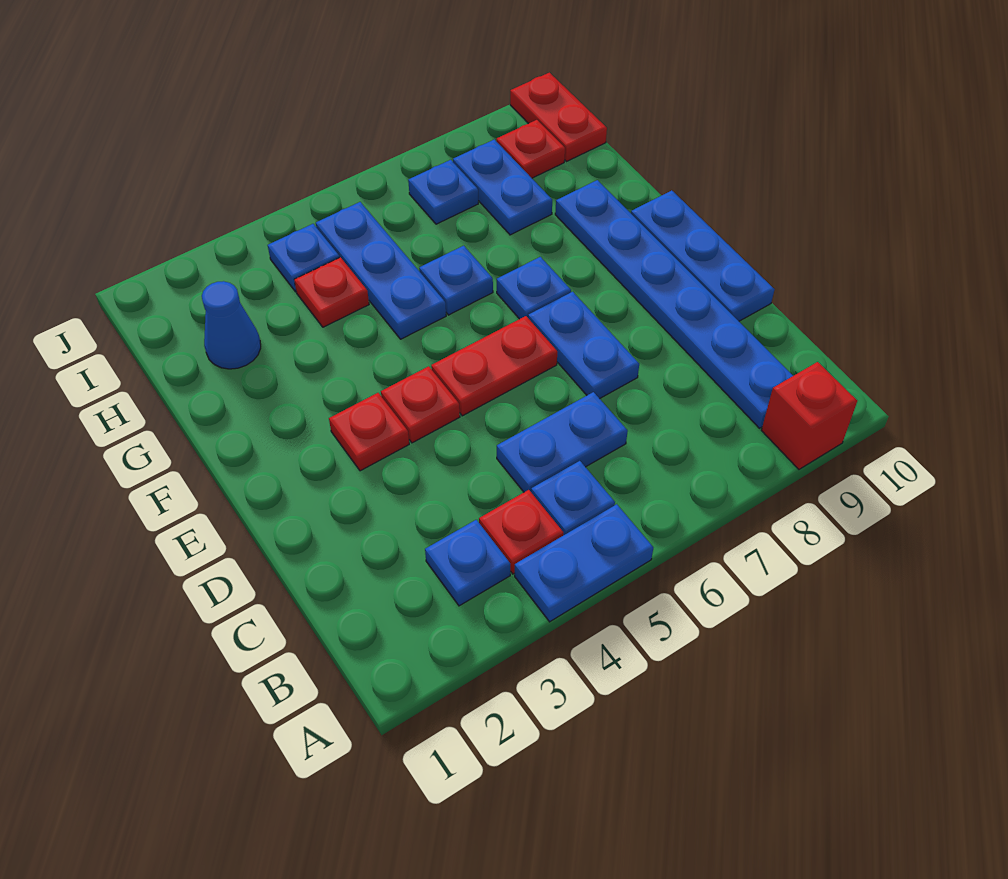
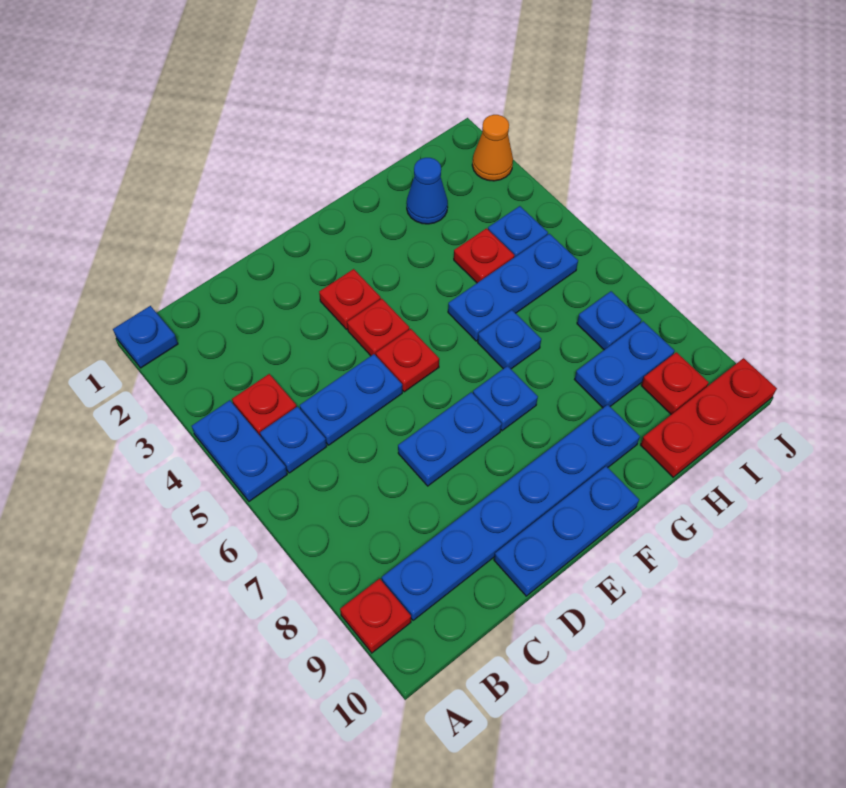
red 1x1 brick [761,362,857,469] -> red 1x1 plate [340,579,411,653]
blue 1x1 plate [425,520,510,606] -> blue 1x1 plate moved to [113,306,178,368]
blue 1x2 plate [497,392,628,492] -> blue 1x2 plate turned to [300,354,402,445]
red 1x2 plate [431,316,557,416] -> red 1x1 plate [376,329,439,392]
red 1x2 plate [510,73,607,162] -> red 1x3 plate [641,358,777,477]
none -> orange 1x1 cone [472,115,513,181]

